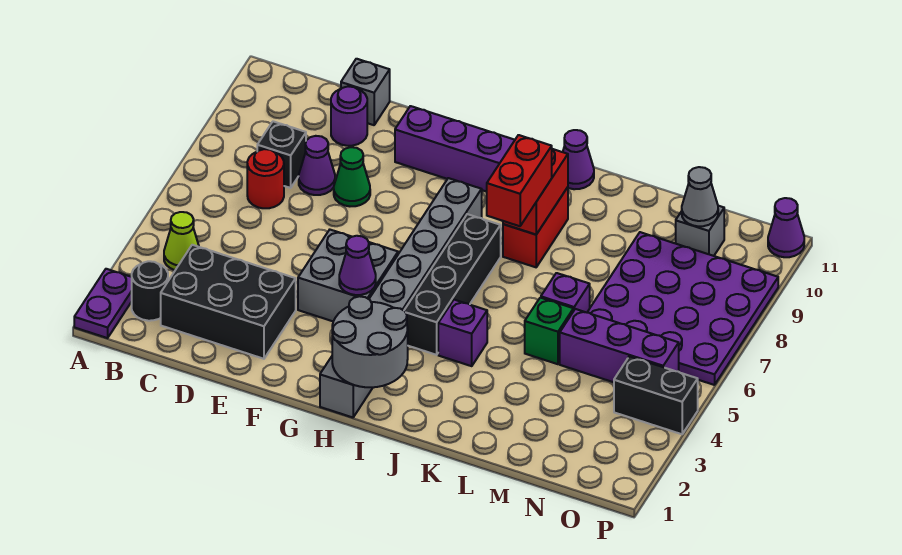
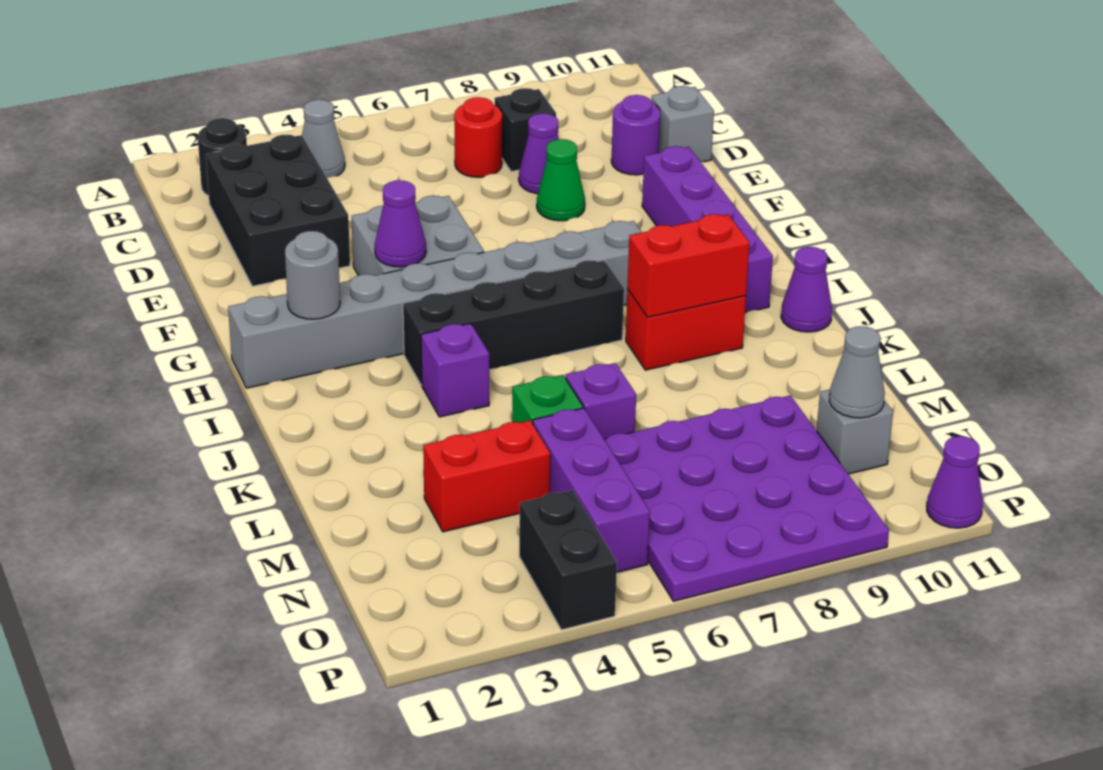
purple 1x2 plate [74,269,132,338] -> none
lime 1x1 cone [164,212,199,270] -> grey 1x1 cone [302,100,345,178]
grey 2x2 round brick [332,296,408,387] -> grey 1x1 round brick [285,231,340,319]
red 1x2 brick [487,135,552,226] -> red 1x2 brick moved to [423,421,550,532]

